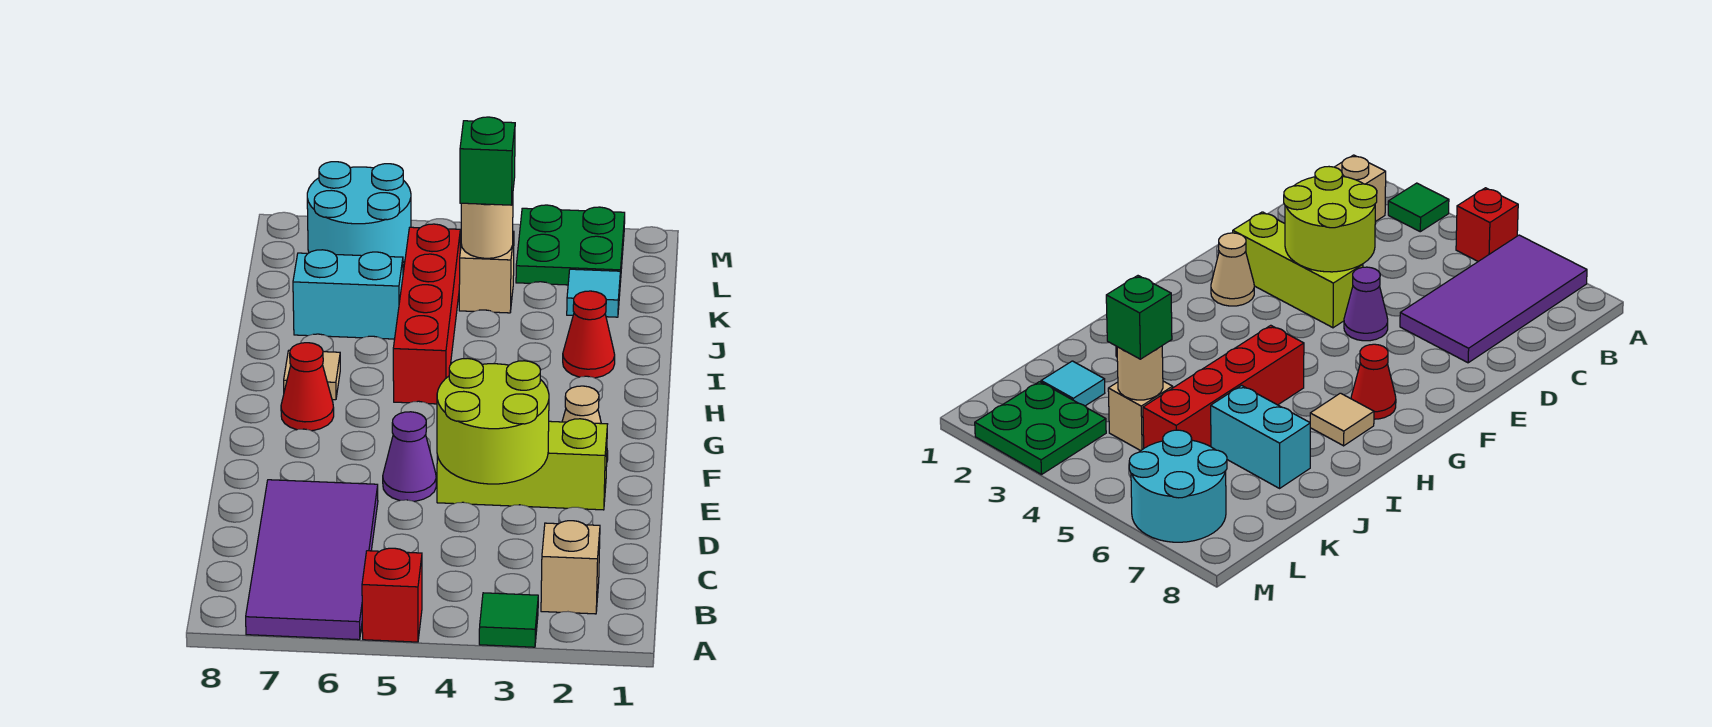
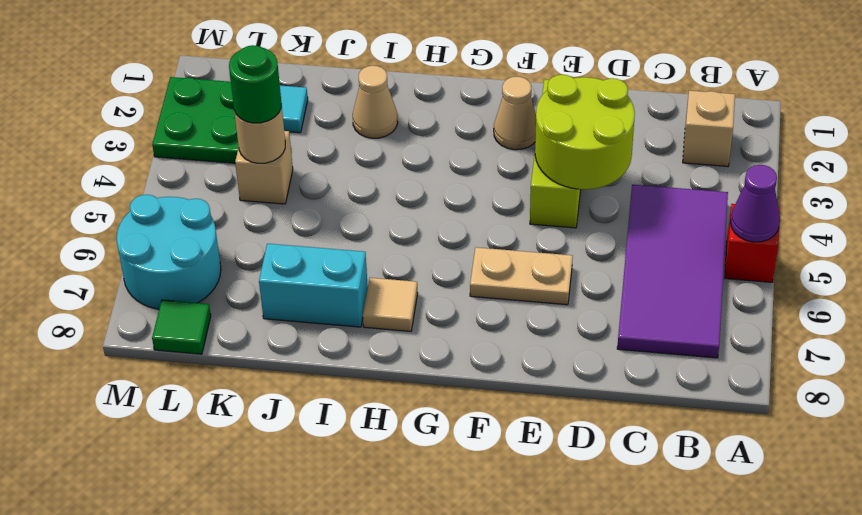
green 1x1 tile [479,593,538,647] -> green 1x1 tile moved to [152,300,211,354]
purple 2x4 tile [246,480,378,640] -> purple 2x4 tile turned to [617,185,728,358]
purple 1x1 cone [383,412,436,501] -> purple 1x1 cone moved to [731,165,780,242]
none -> tan 1x2 plate [470,247,573,305]
red 1x1 cone [281,343,334,431] -> none
red 1x4 brick [393,224,460,404] -> none
red 1x1 cone [563,291,615,378] -> tan 1x1 cone [353,66,398,138]
cyan 1x2 brick [293,250,403,339] -> cyan 1x2 brick turned to [259,244,368,327]
green 1x1 brick [460,117,515,205] -> green 1x1 round brick [229,45,281,123]

